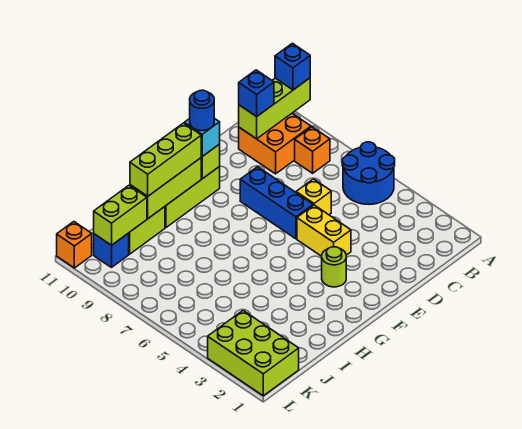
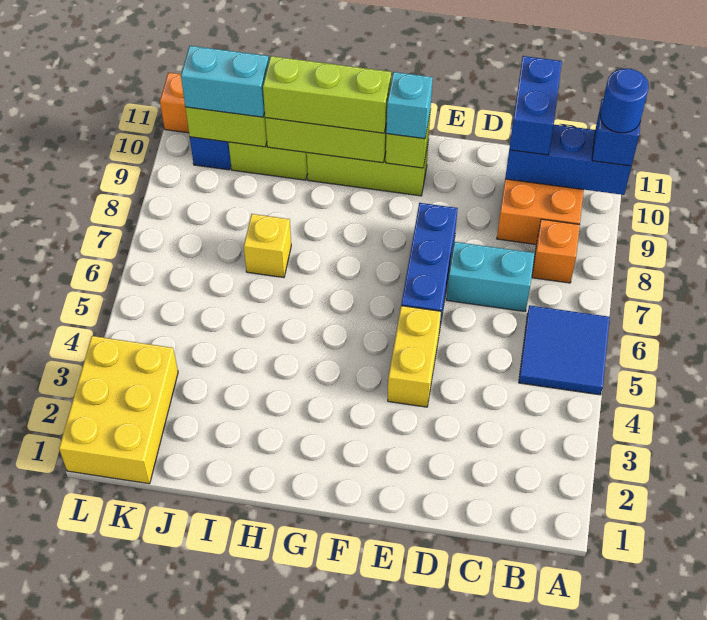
blue 2x2 round brick [342,142,395,204] -> blue 2x2 tile [519,305,610,395]
lime 1x3 brick [239,78,310,139] -> blue 1x3 brick [505,125,631,195]
none -> cyan 1x2 brick [447,242,535,312]
blue 1x1 brick [239,70,274,117] -> blue 1x2 brick [509,56,562,155]
yellow 1x1 brick [296,179,331,215] -> yellow 1x1 brick moved to [244,214,291,278]
lime 1x1 round brick [322,247,346,287] -> none
blue 1x1 round brick [190,90,214,131] -> blue 1x1 round brick moved to [600,69,649,133]
none -> cyan 1x2 brick [181,46,269,117]
lime 2x3 brick [208,311,299,396] -> yellow 2x3 brick [59,336,178,484]

